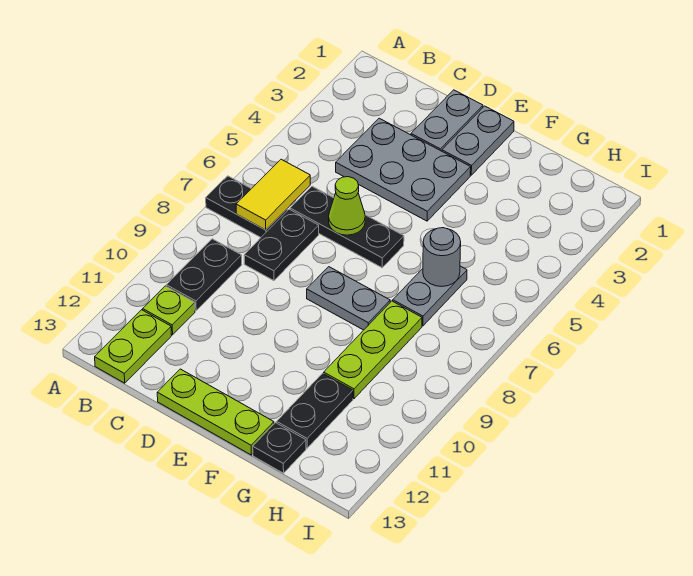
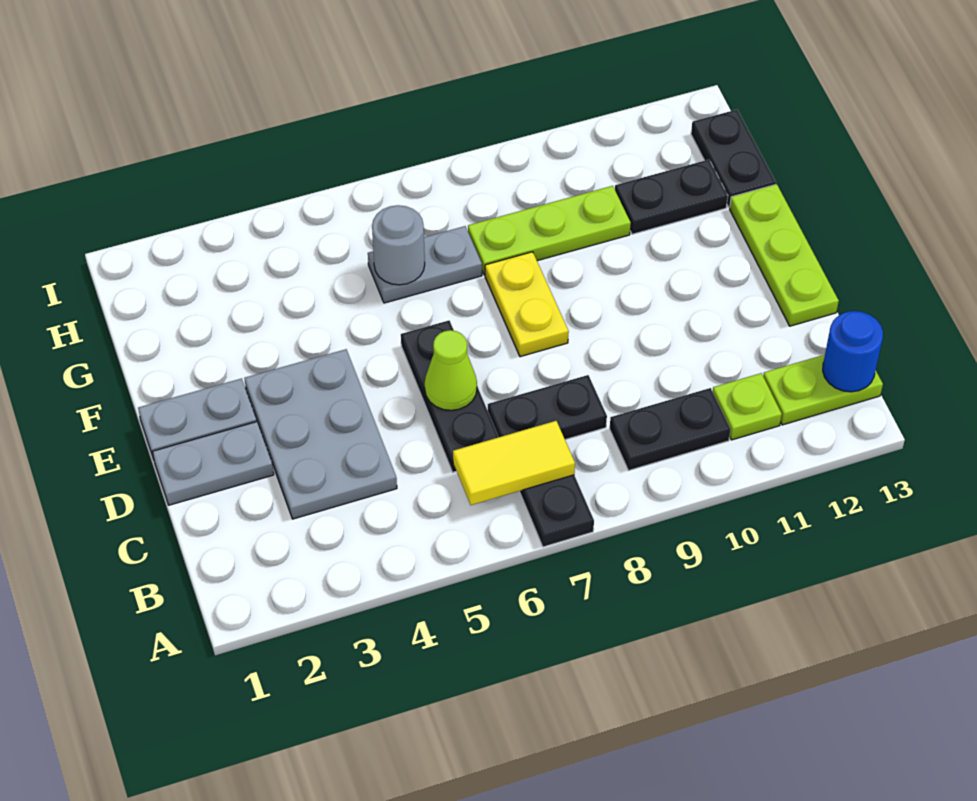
none -> blue 1x1 round brick [823,311,883,392]
grey 1x2 plate [307,267,390,330] -> yellow 1x2 plate [485,252,569,357]
black 1x1 plate [253,423,306,473] -> black 1x2 plate [691,110,776,207]

